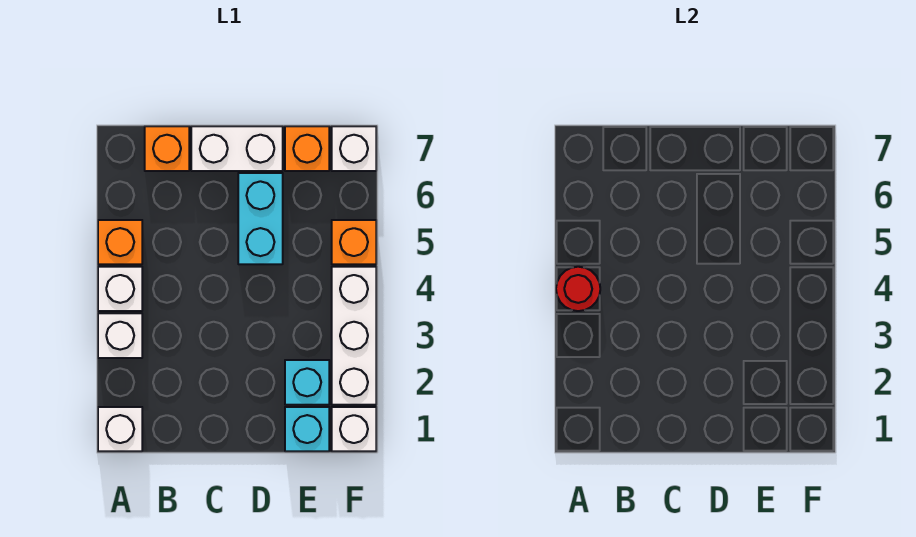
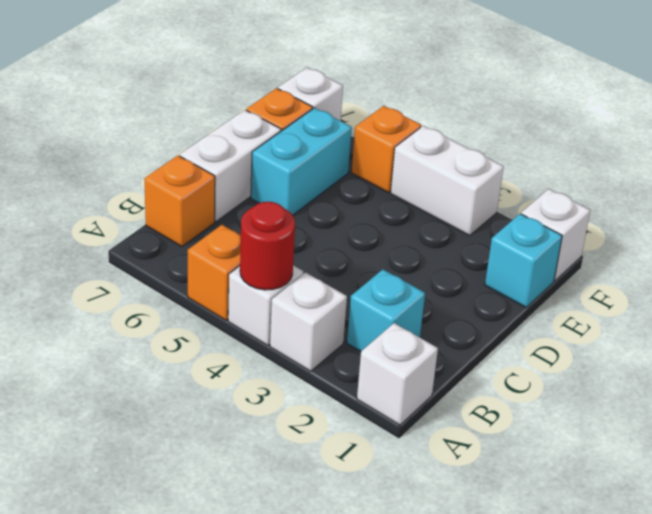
cyan 1x2 brick [238,173,283,264] -> cyan 1x2 brick turned to [251,108,352,215]
cyan 1x1 brick [285,360,329,405] -> cyan 1x1 brick moved to [347,269,425,351]
white 1x3 brick [332,267,376,405] -> white 1x2 brick [391,126,504,235]

